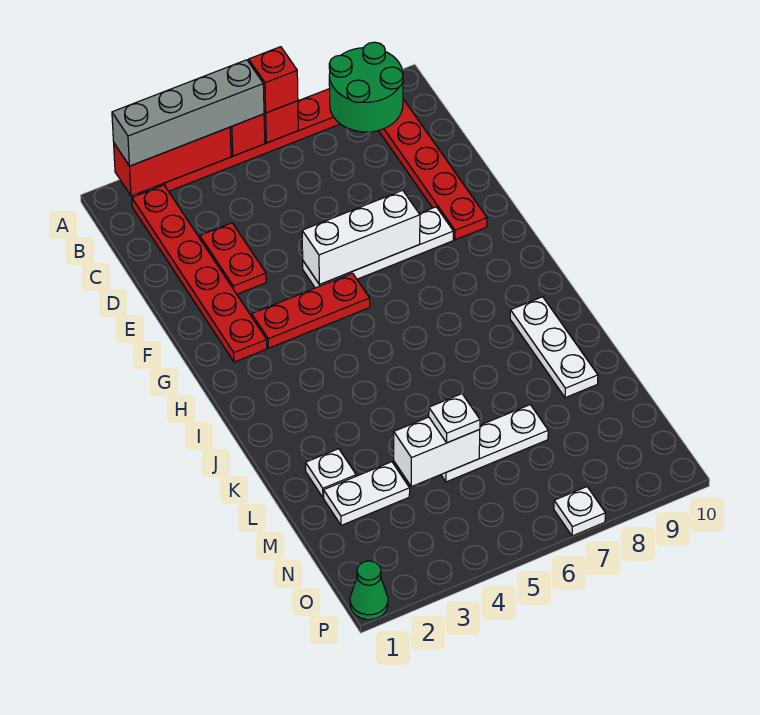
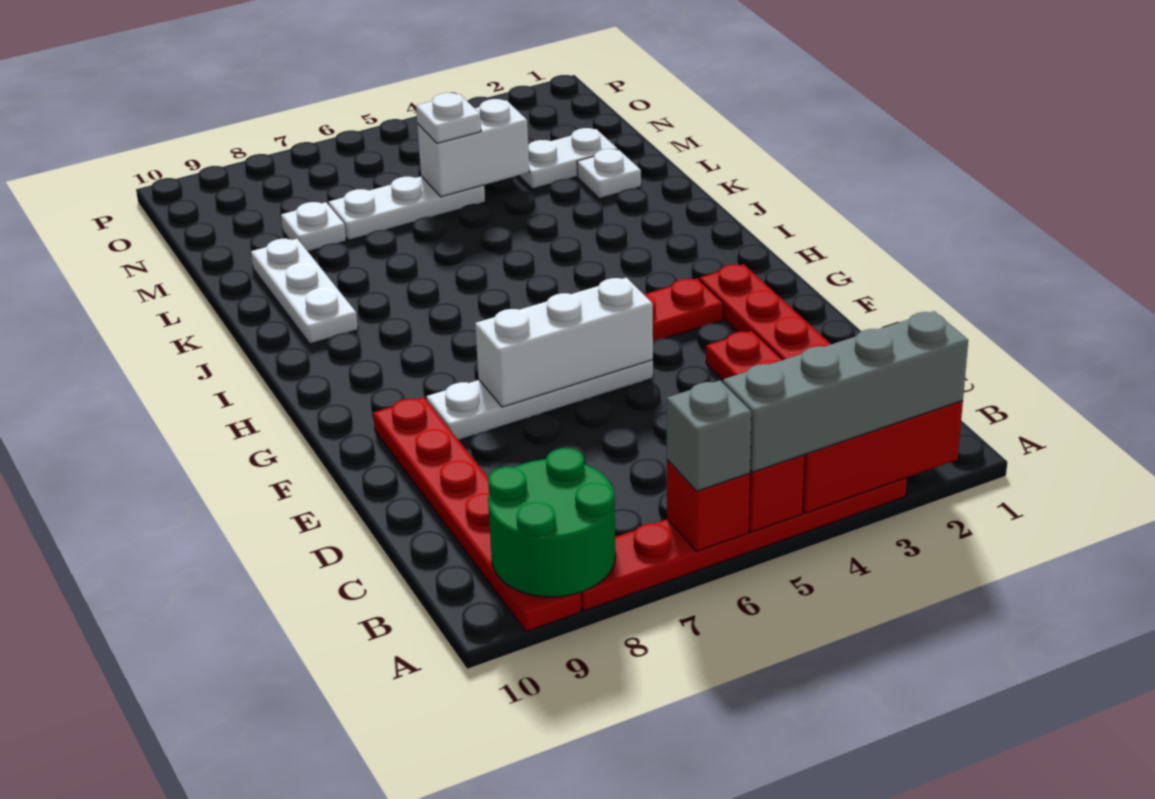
red 1x1 brick [249,47,298,113] -> grey 1x1 brick [667,380,751,491]
green 1x1 cone [350,561,388,620] -> none
white 1x1 plate [554,487,606,536] -> white 1x1 plate moved to [281,202,346,252]

